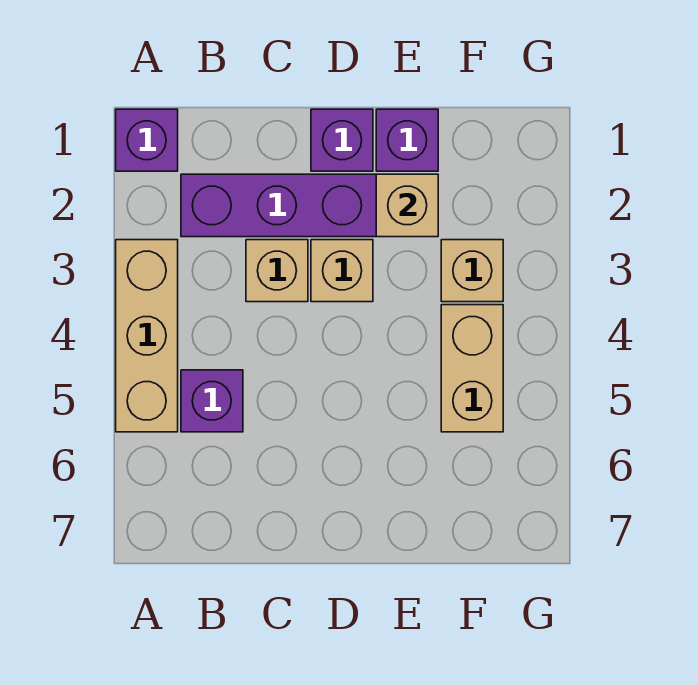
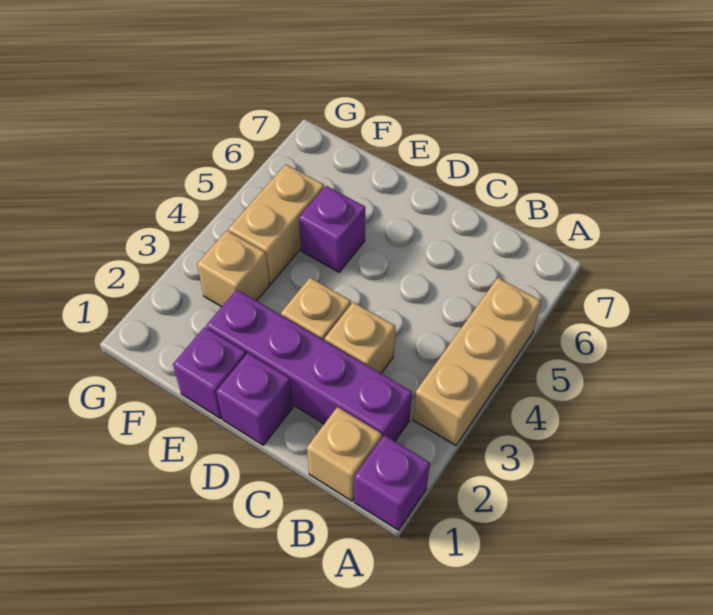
purple 1x1 brick [181,370,243,432] -> purple 1x1 brick moved to [299,186,365,272]
tan 1x1 brick [376,174,438,237] -> tan 1x1 brick moved to [307,407,382,501]

